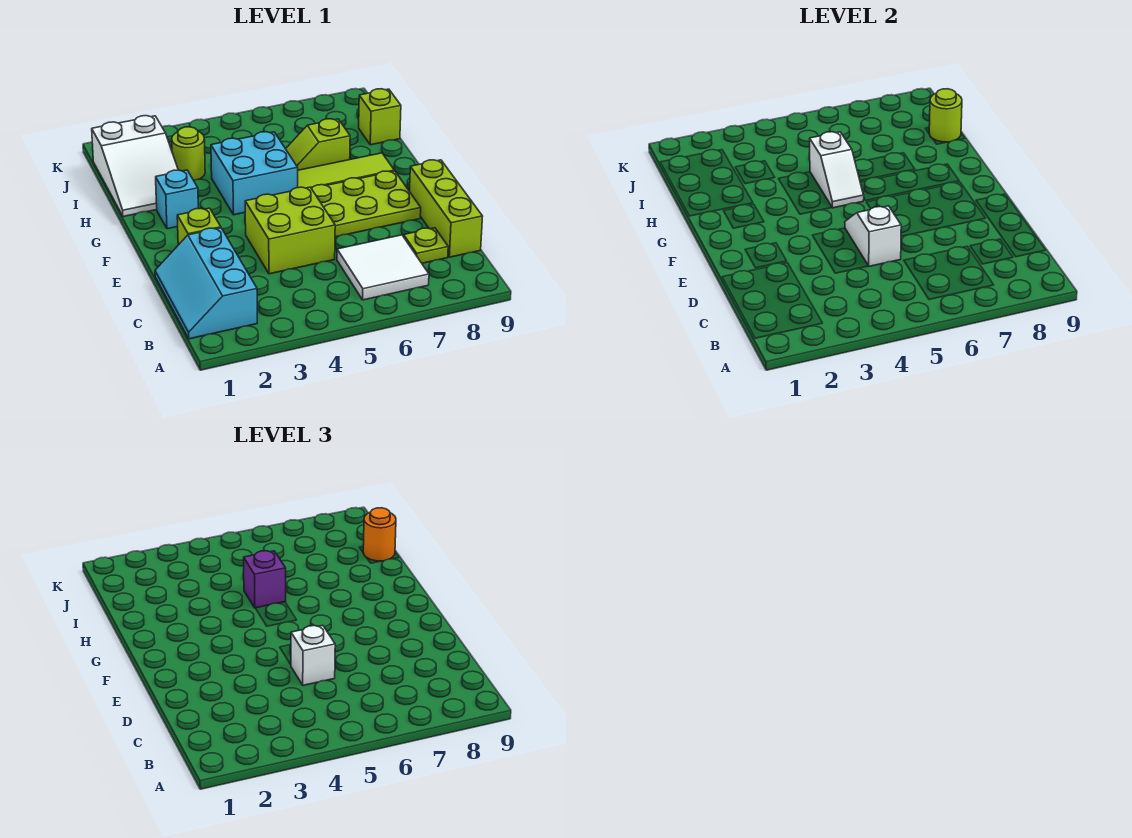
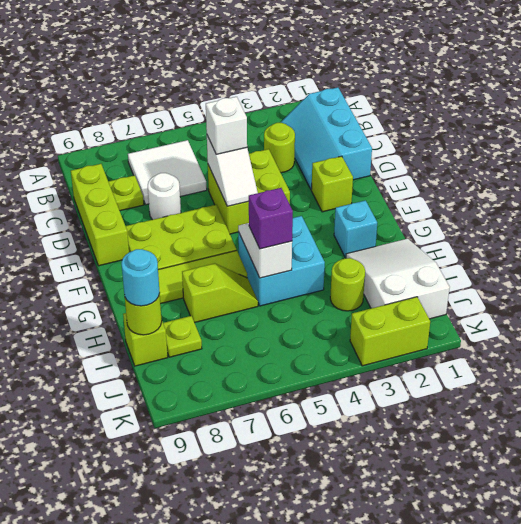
cyan 2x3 slope [155,228,257,339] -> cyan 2x3 slope turned to [280,87,372,189]
none -> lime 1x1 round brick [264,123,295,173]
none -> white 1x1 round brick [148,173,181,220]
none -> lime 1x1 plate [163,316,202,357]
orange 1x1 round brick [363,508,396,561] -> cyan 1x1 round brick [121,249,160,306]
none -> lime 1x2 brick [350,297,430,366]

